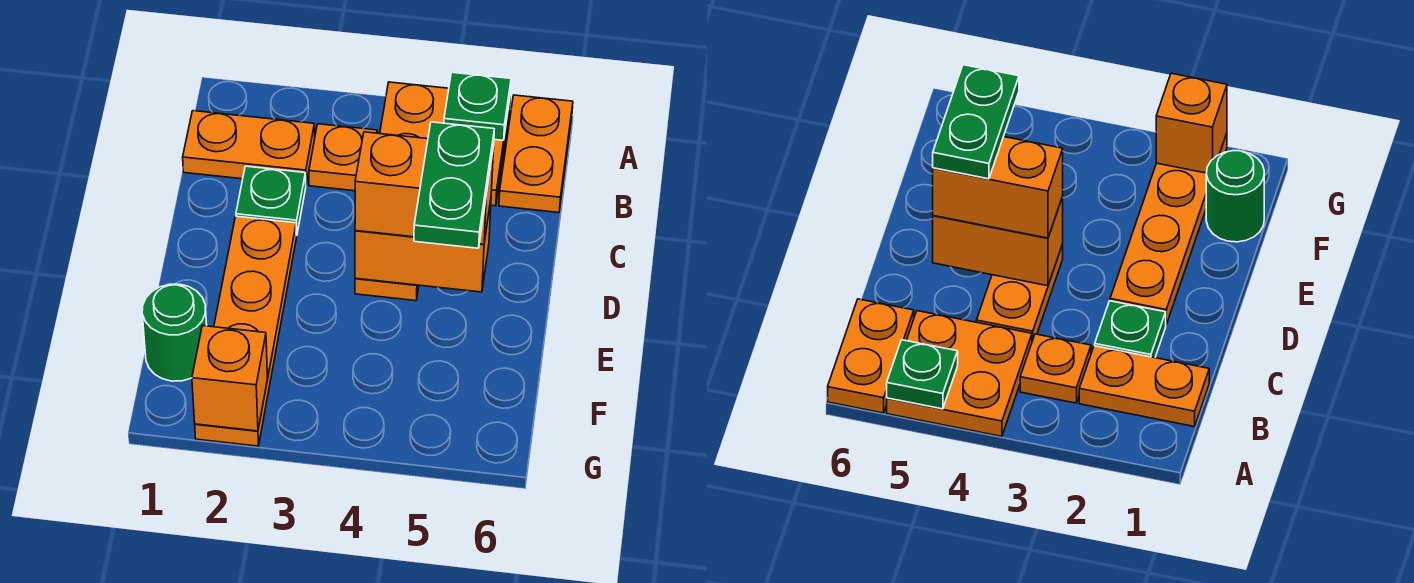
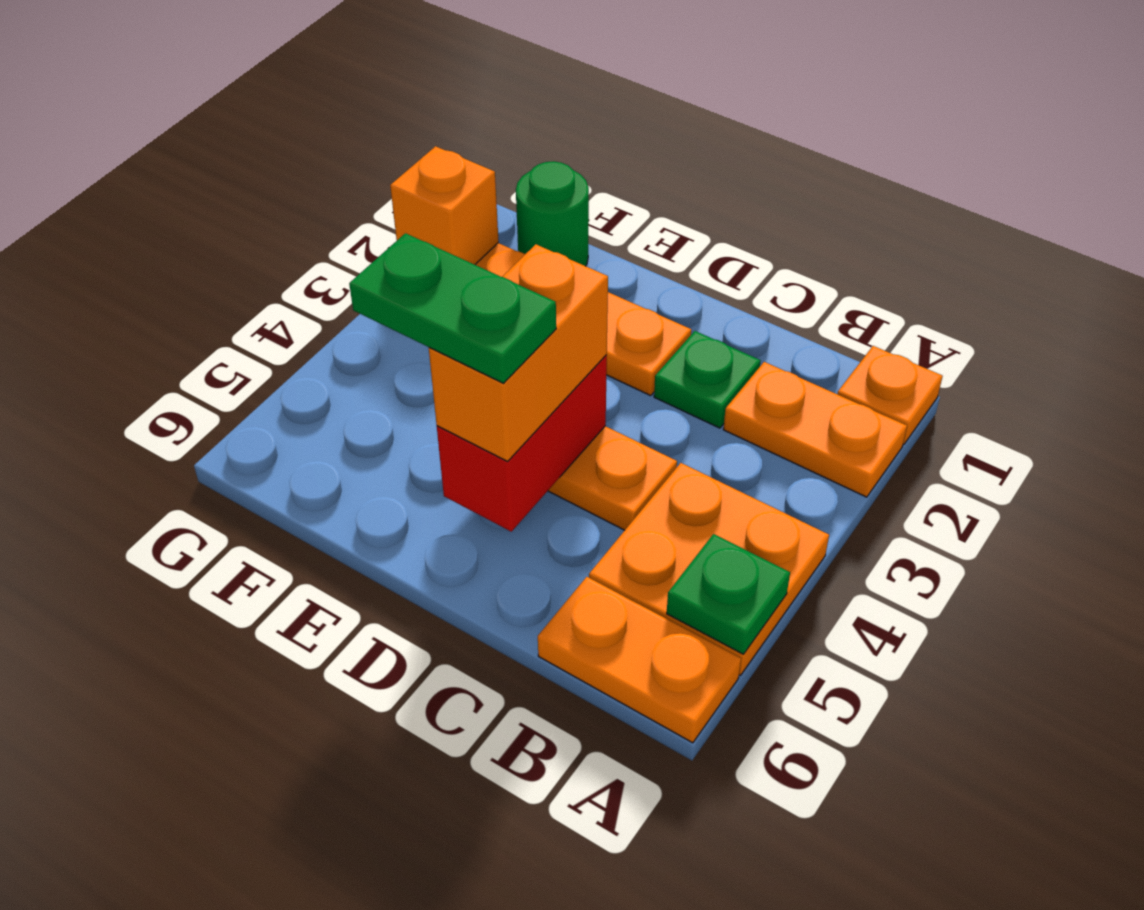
orange 1x2 plate [183,111,315,184] -> orange 1x2 plate turned to [723,362,907,497]
orange 1x1 plate [309,124,377,191] -> orange 1x1 plate moved to [837,346,943,445]
orange 1x2 brick [355,201,491,292] -> red 1x2 brick [437,355,607,531]

